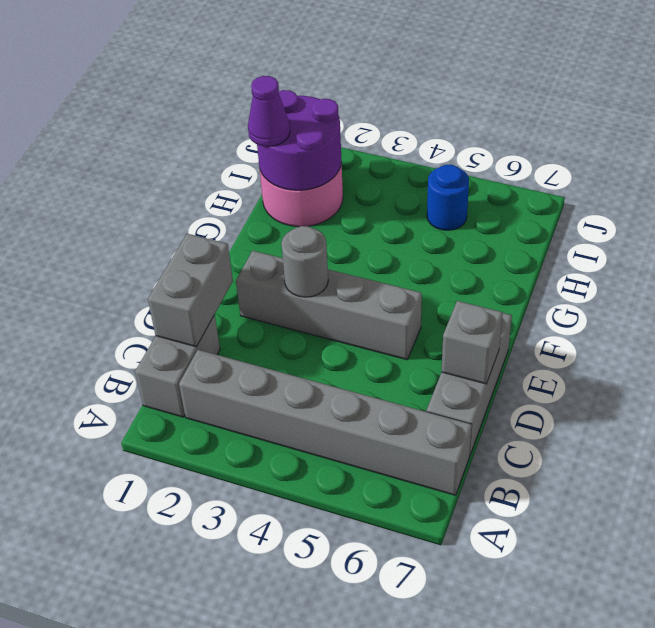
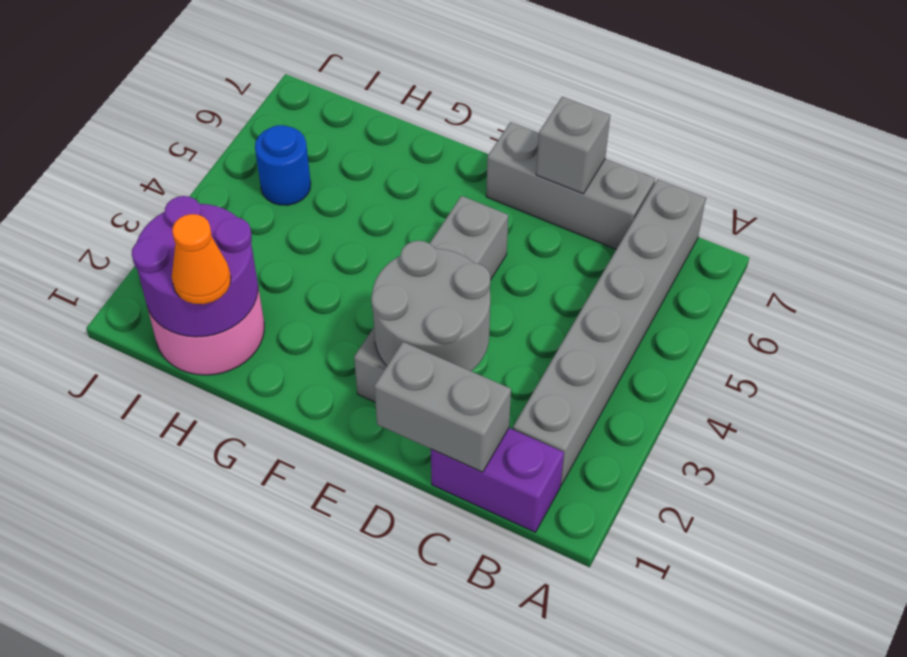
grey 1x2 brick [135,315,220,417] -> purple 1x2 brick [431,428,564,532]
grey 1x1 round brick [281,226,328,297] -> grey 2x2 round brick [371,241,490,371]
purple 1x1 cone [248,76,290,146] -> orange 1x1 cone [172,214,231,304]

